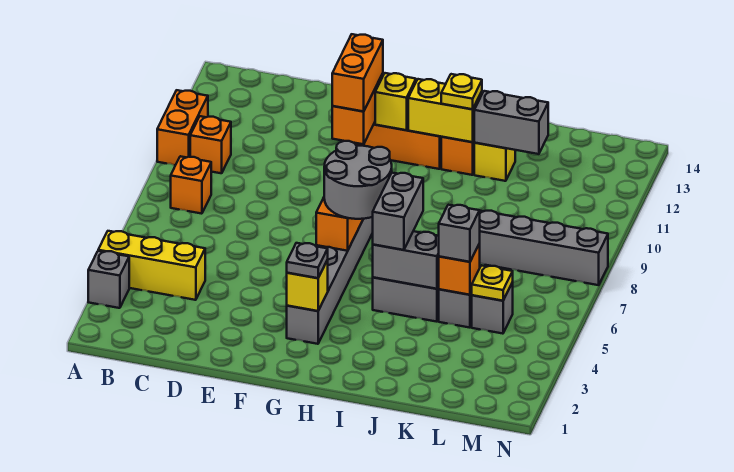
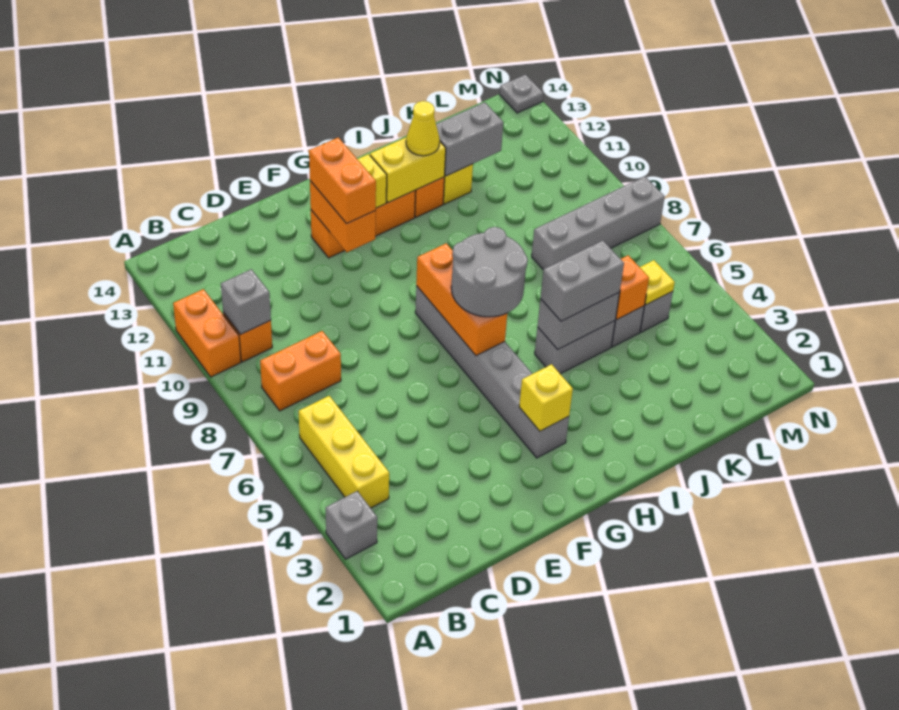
yellow 1x3 brick [98,231,205,300] -> yellow 1x3 brick turned to [299,396,389,508]
orange 1x1 brick [171,156,211,214] -> orange 1x2 brick [260,331,341,411]
grey 1x1 plate [287,243,328,278] -> grey 1x1 plate moved to [500,74,543,113]
grey 1x2 brick [373,173,423,250] -> grey 1x2 brick turned to [540,240,624,321]
yellow 1x1 plate [441,74,482,109] -> yellow 1x1 cone [406,101,440,156]
grey 1x1 brick [439,205,480,262] -> grey 1x1 brick moved to [221,269,271,334]

